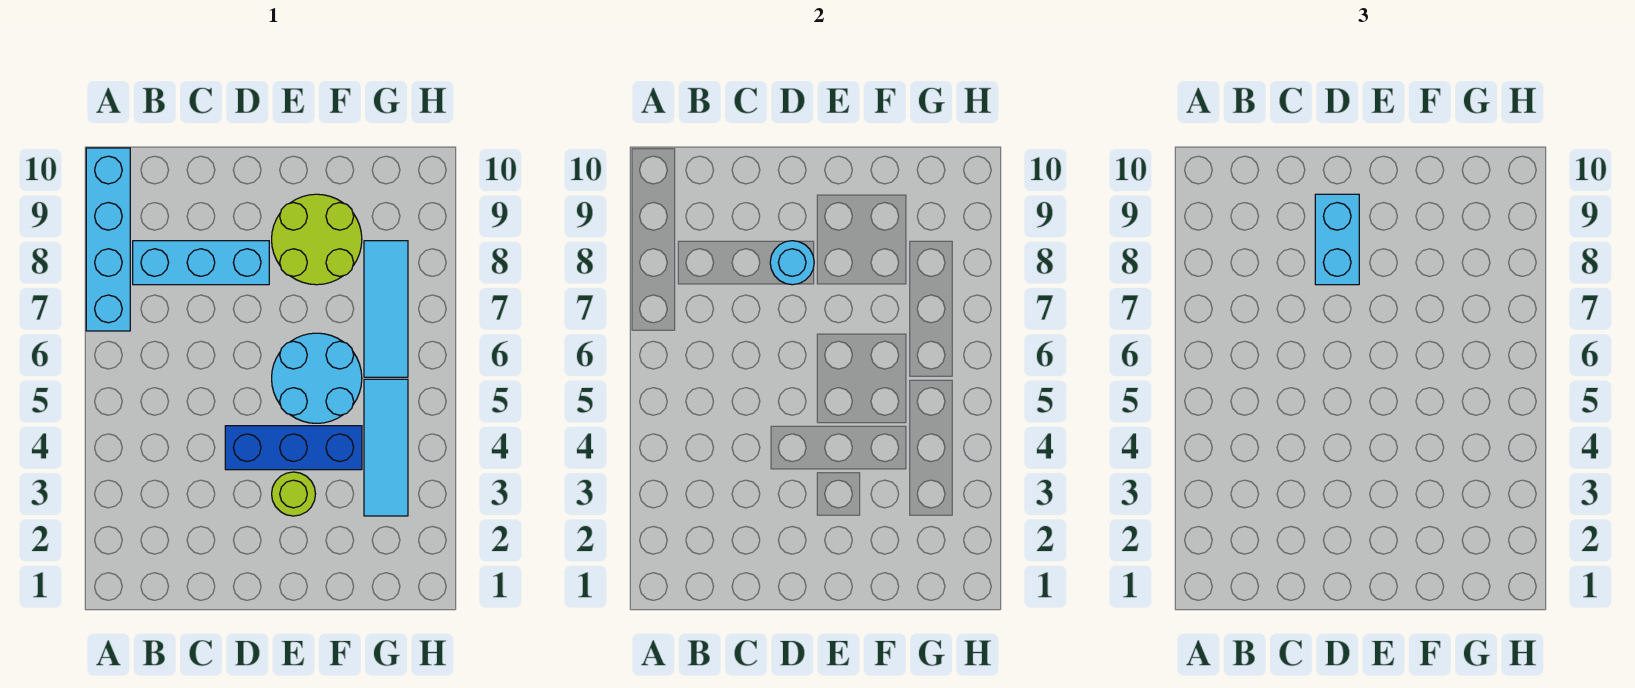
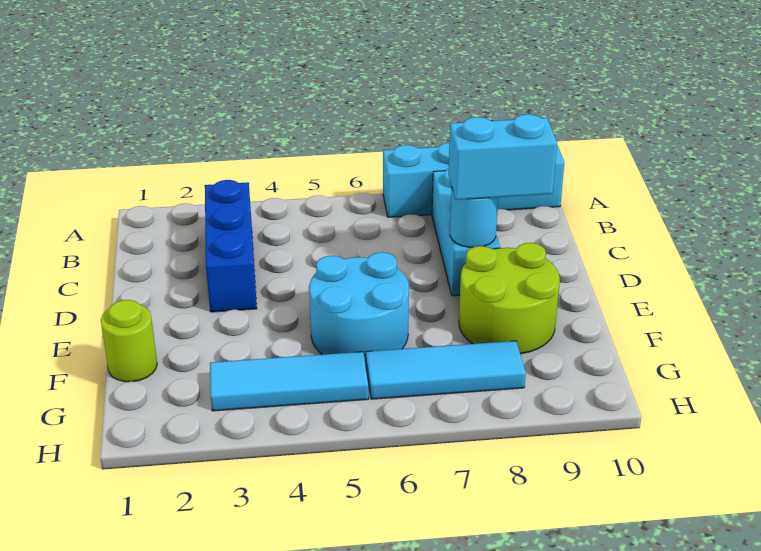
blue 1x3 brick [225,426,362,470] -> blue 1x3 brick moved to [205,180,257,312]
lime 1x1 round brick [272,472,315,516] -> lime 1x1 round brick moved to [101,300,157,382]

